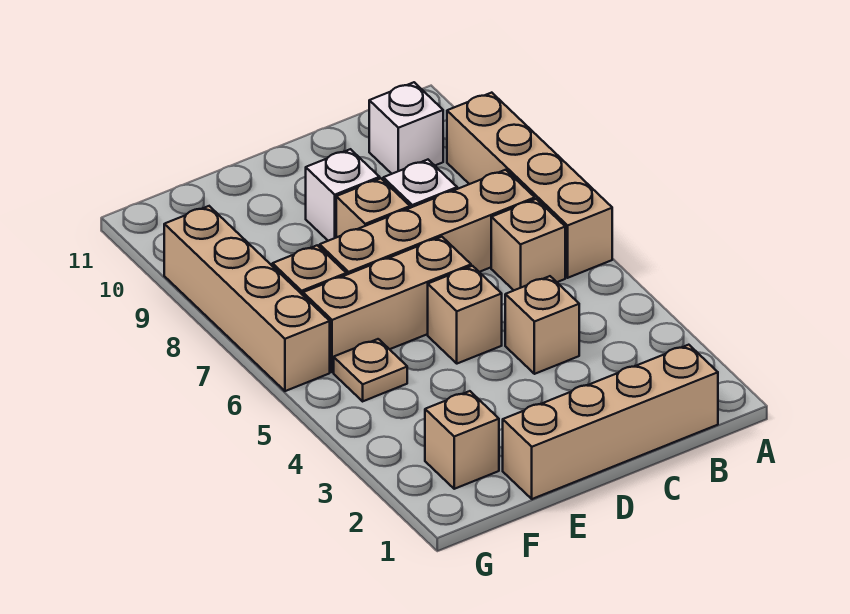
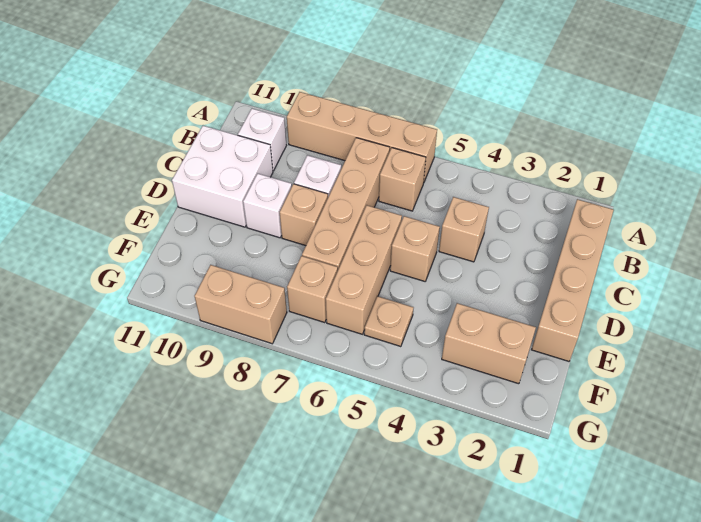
none -> white 2x2 brick [172,126,273,227]
tan 1x1 brick [425,391,499,489] -> tan 1x2 brick [442,303,536,384]
tan 1x4 brick [164,206,330,391] -> tan 1x2 brick [195,265,287,344]

